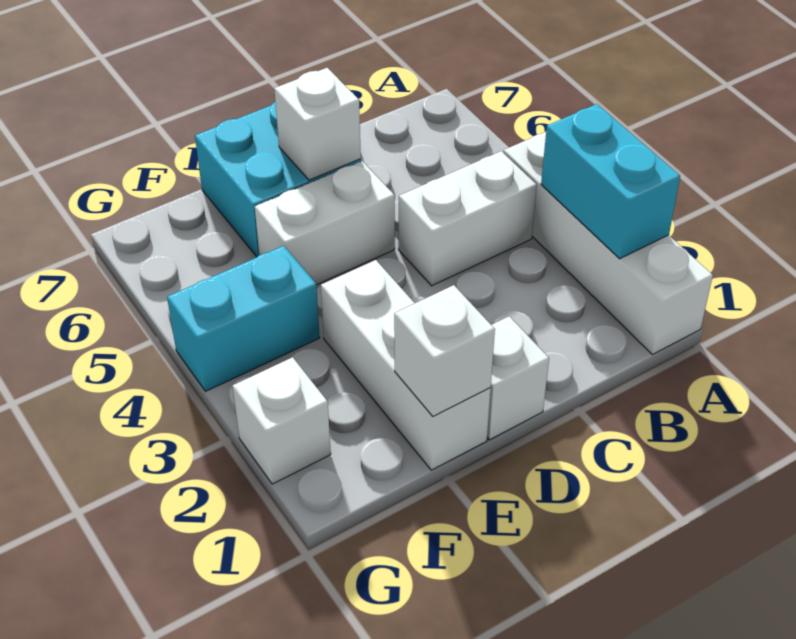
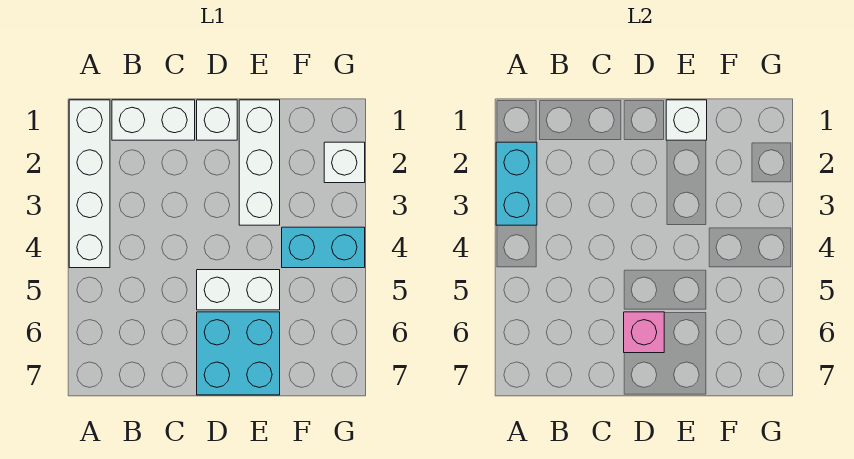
white 1x2 brick [399,151,537,286] -> white 1x2 brick moved to [112,100,195,140]
white 1x1 brick [274,68,361,180] -> pink 1x1 brick [624,312,664,353]

